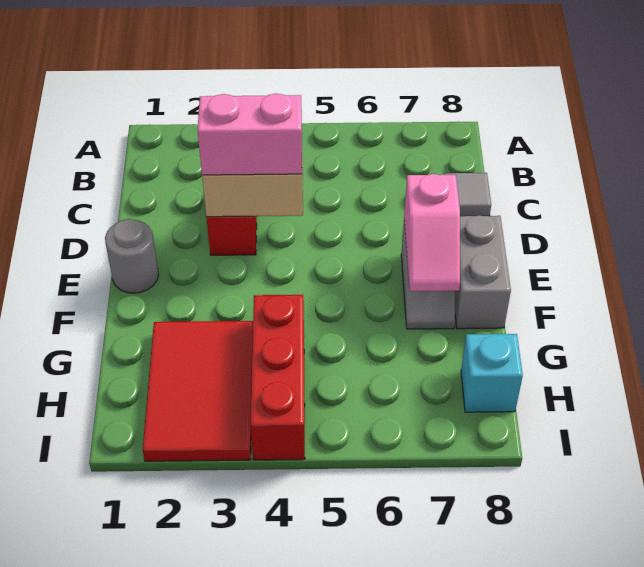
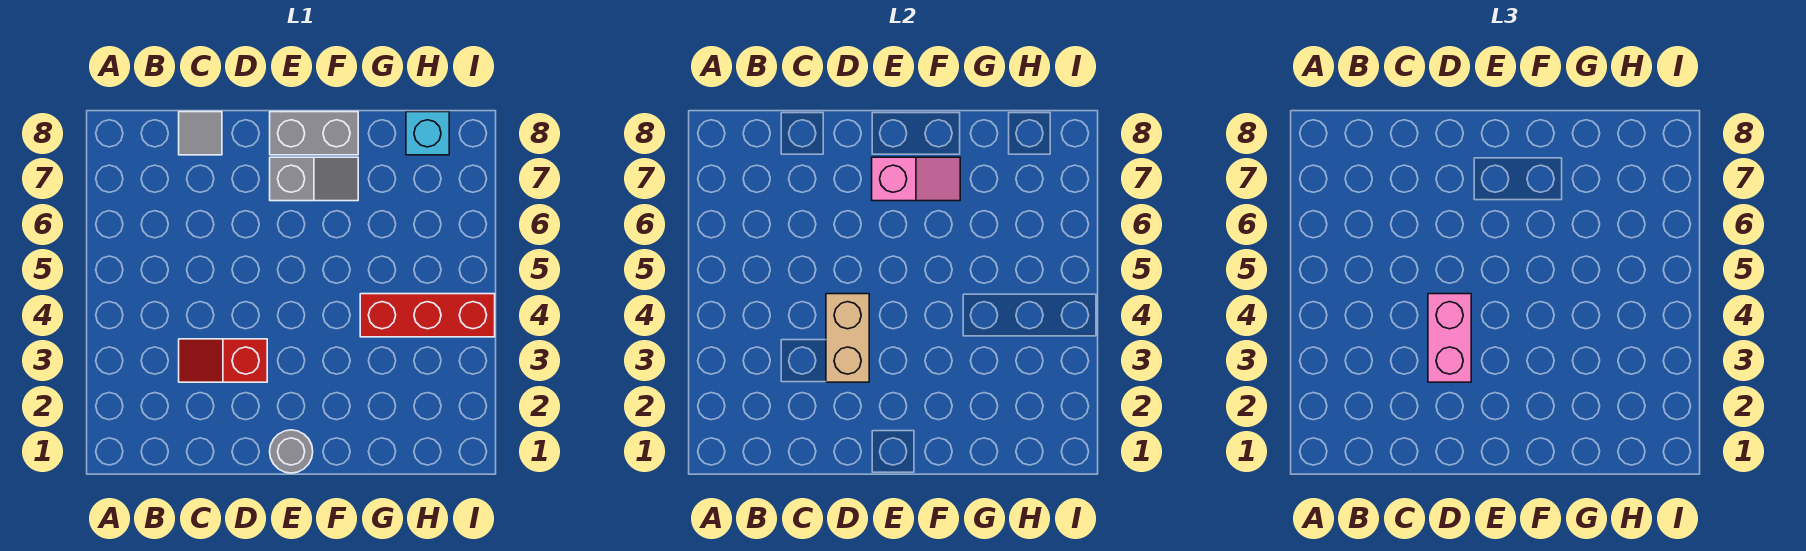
red 2x3 tile [143,321,253,461] -> none

